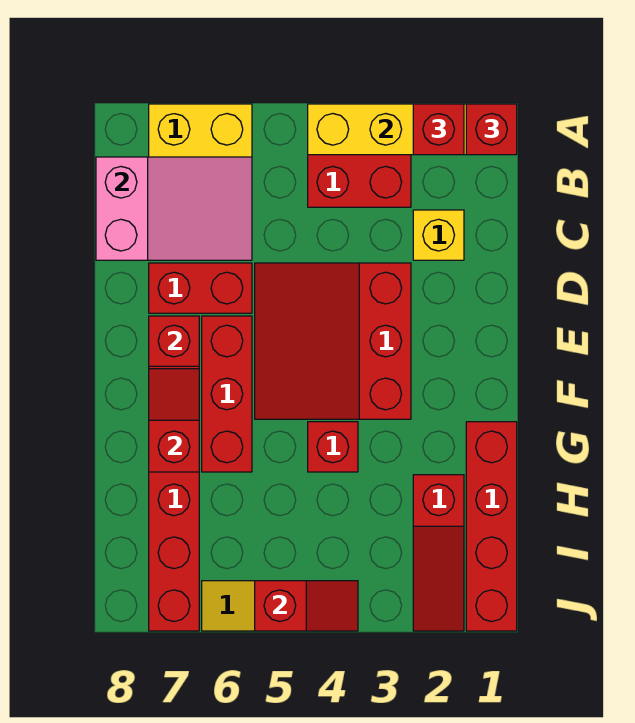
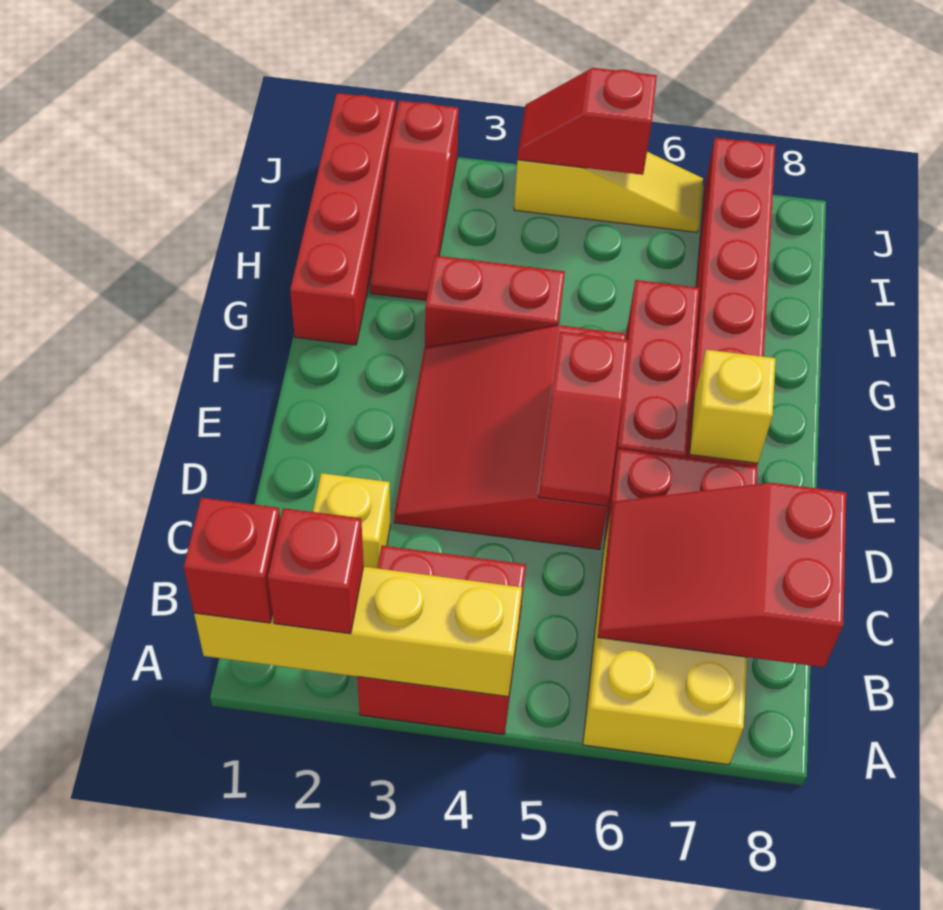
pink 2x3 slope [96,157,252,260] -> red 2x3 slope [598,483,846,667]
red 3x3 slope [255,263,411,419] -> red 3x3 slope turned to [394,325,626,549]
red 1x1 brick [149,316,199,366] -> yellow 1x1 brick [690,350,776,463]
red 1x2 slope [149,369,199,472] -> red 1x2 slope moved to [539,332,629,506]
red 1x1 brick [308,422,358,472] -> red 1x2 brick [425,256,565,347]
red 1x3 slope [413,475,464,631] -> red 1x3 slope turned to [370,100,459,300]

